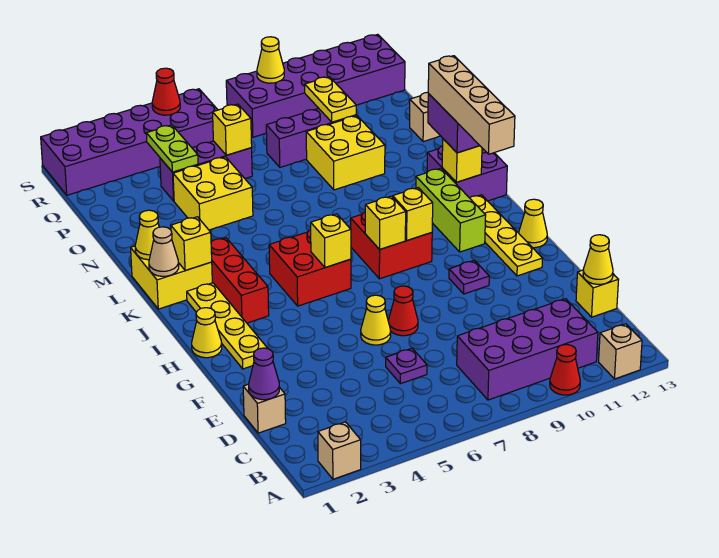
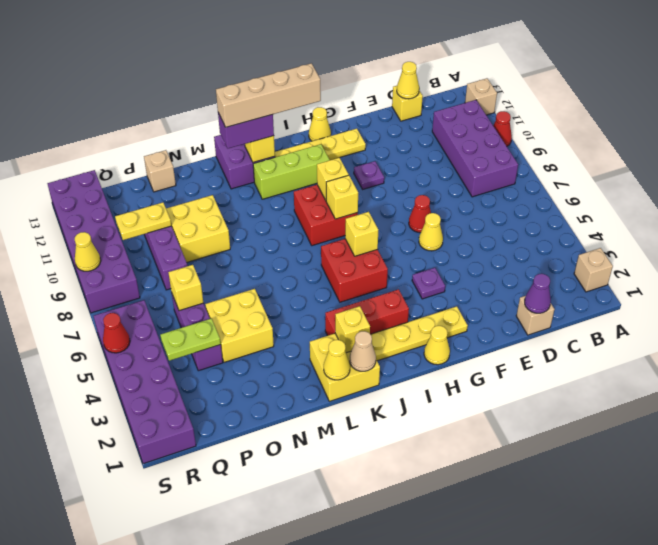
purple 1x1 plate [386,348,427,384] -> purple 1x1 plate moved to [412,268,445,299]

